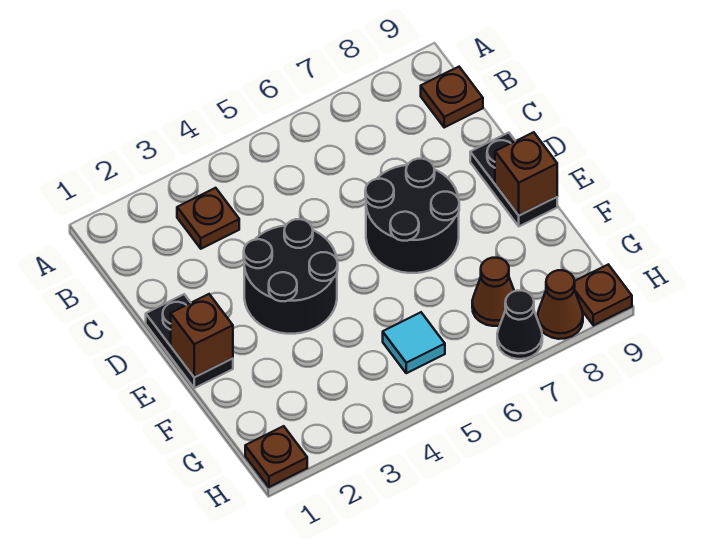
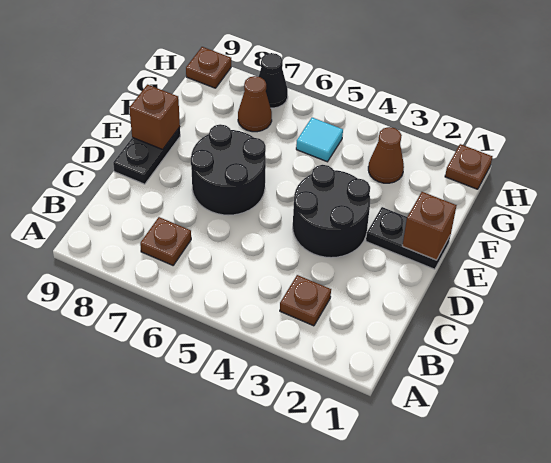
brown 1x1 plate [421,67,483,127] -> brown 1x1 plate moved to [140,217,191,265]
black 1x2 plate [146,294,233,388] -> black 1x2 plate turned to [366,207,451,269]
brown 1x1 cone [538,270,583,339] -> brown 1x1 cone moved to [368,127,404,183]

